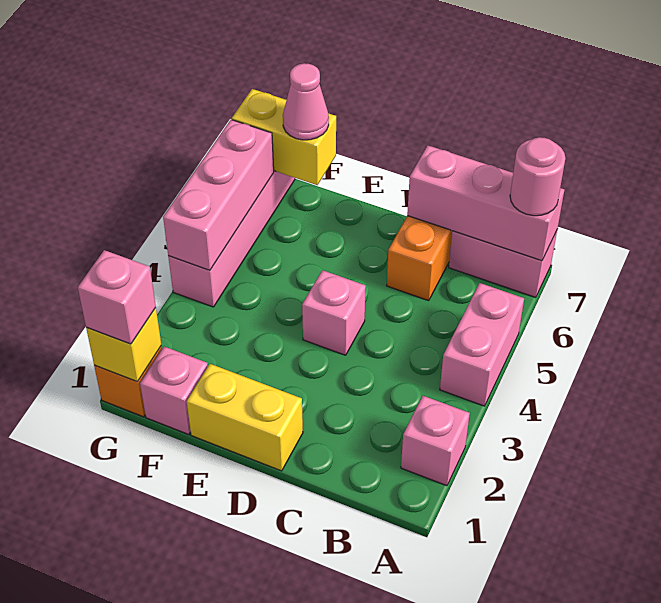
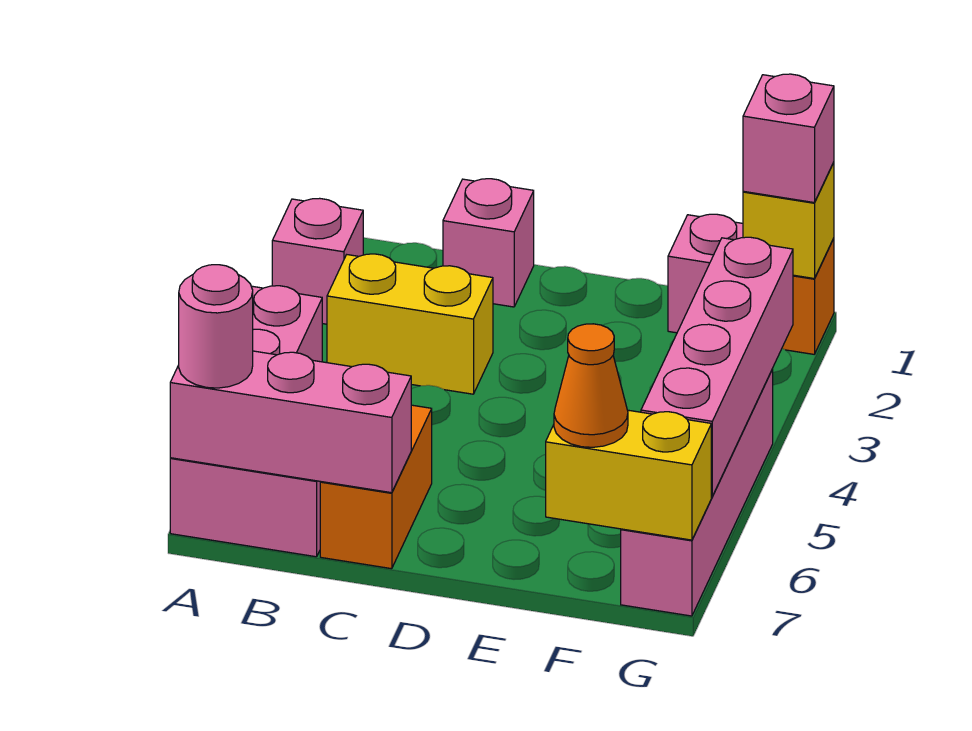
yellow 1x2 brick [187,364,303,471] -> yellow 1x2 brick moved to [327,254,493,394]
pink 1x1 brick [302,270,366,355] -> pink 1x1 brick moved to [443,179,534,307]
pink 1x1 cone [283,63,329,140] -> orange 1x1 cone [554,324,628,447]
pink 1x3 brick [163,120,274,270] -> pink 1x4 brick [641,237,793,496]

